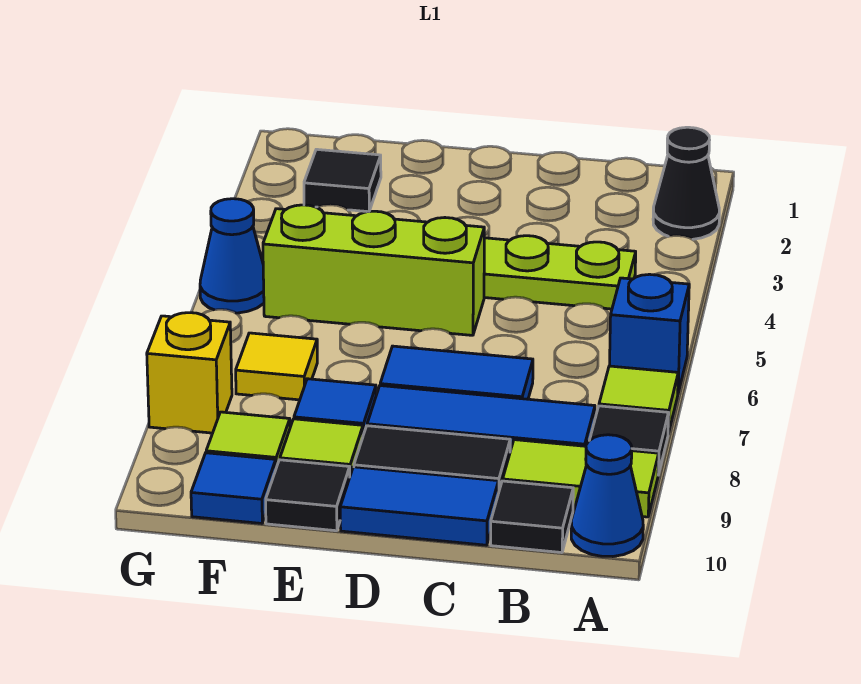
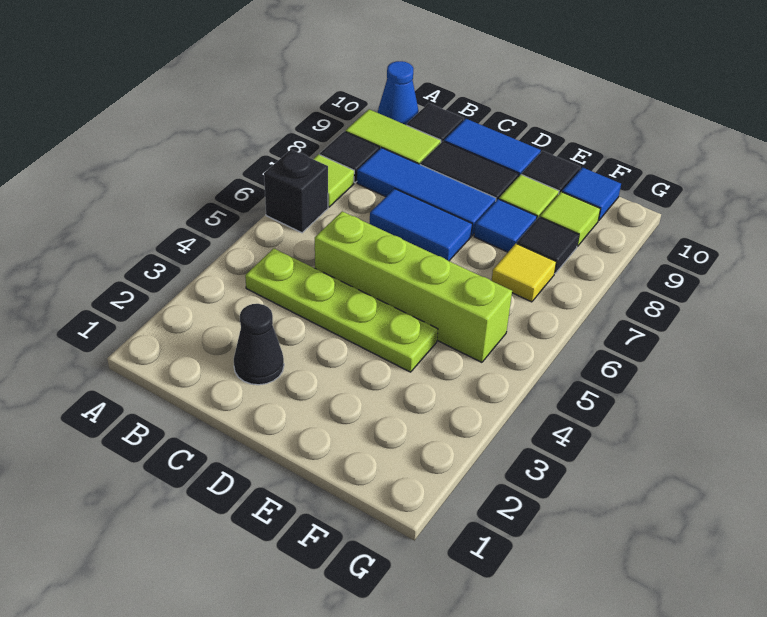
black 1x1 cone [653,127,719,239] -> black 1x1 cone moved to [234,304,284,385]
blue 1x1 brick [610,274,689,393] -> black 1x1 brick [264,149,328,233]
lime 1x3 brick [263,205,484,335] -> lime 1x4 brick [315,211,512,362]
black 1x1 tile [304,149,381,212] -> black 1x1 tile moved to [517,217,579,274]
blue 1x1 cone [200,199,264,313] -> none
yellow 1x1 brick [147,313,232,433] -> none

